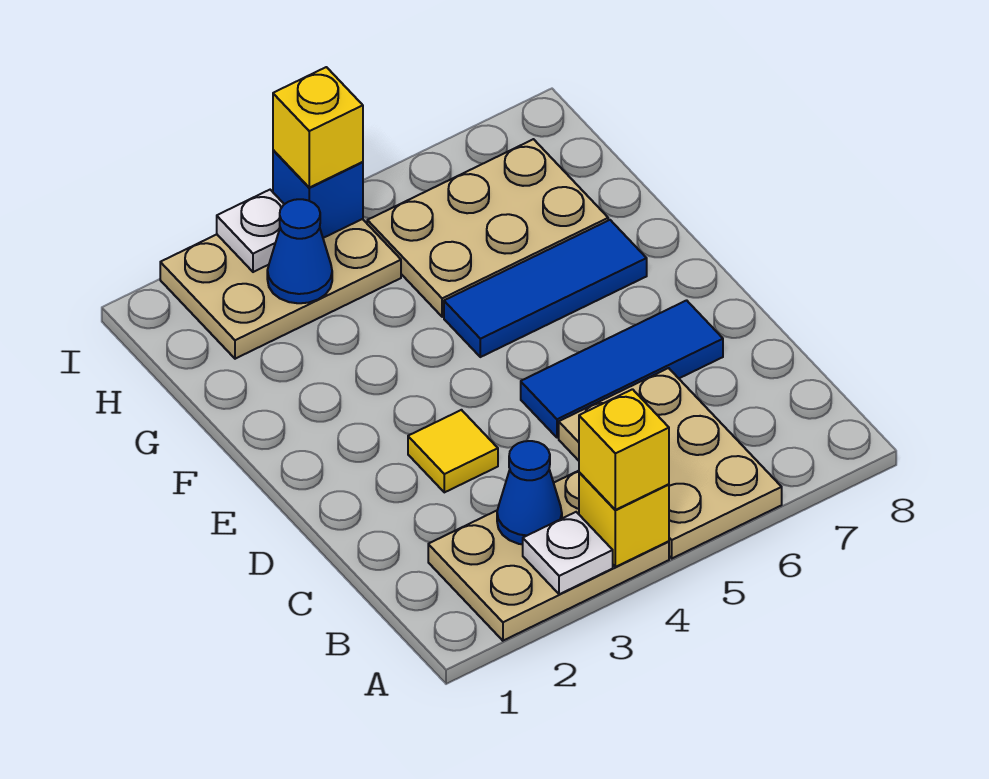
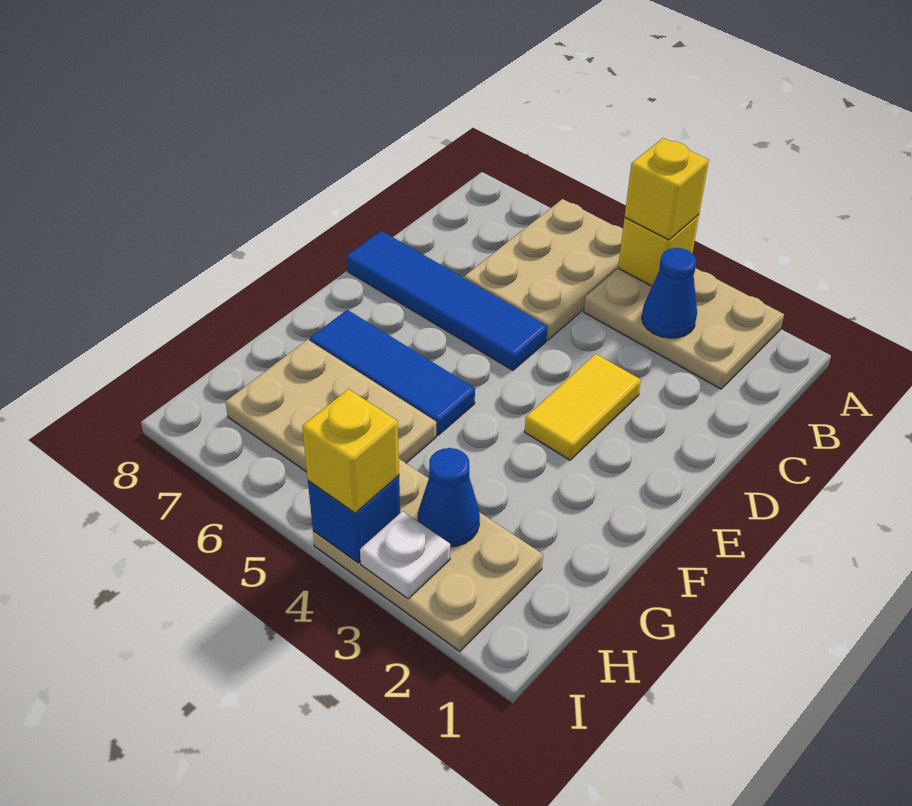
white 1x1 plate [523,512,613,594] -> none
yellow 1x1 tile [408,410,498,492] -> yellow 1x2 tile [525,354,641,460]
blue 1x3 tile [521,300,723,438] -> blue 1x4 tile [347,231,548,370]

